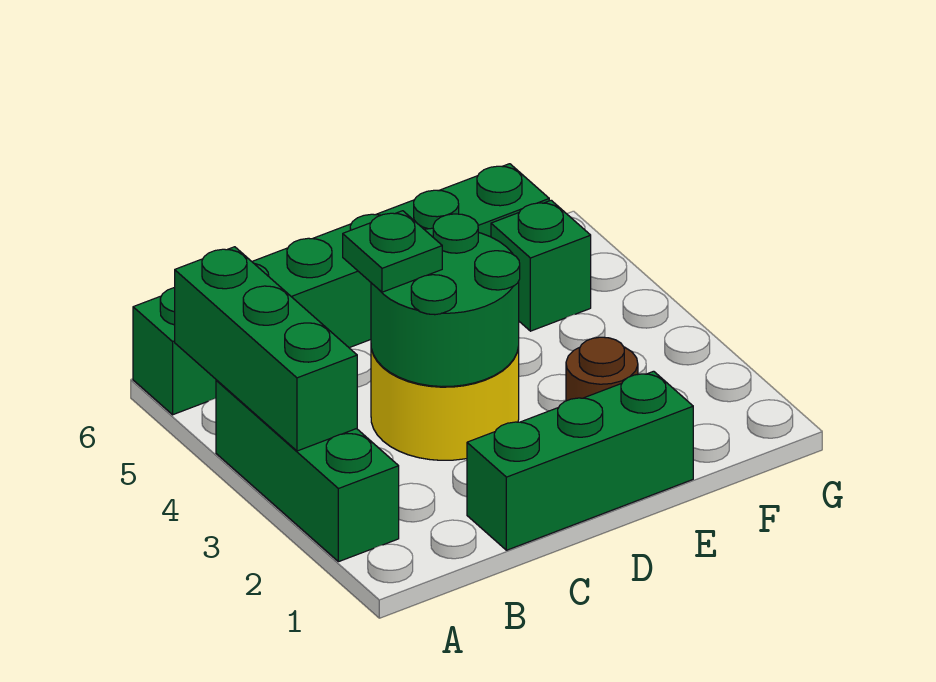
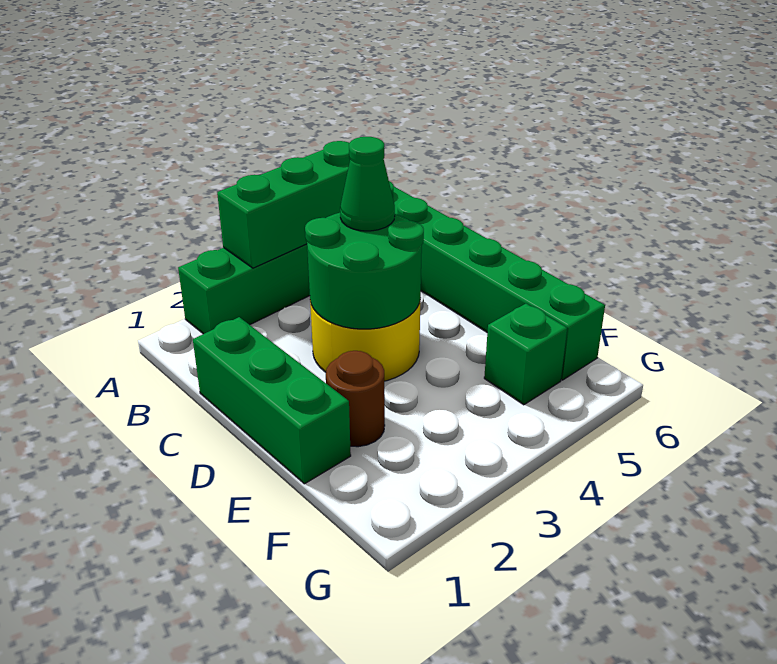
green 1x1 plate [343,211,442,292] -> green 1x1 cone [340,137,395,231]

